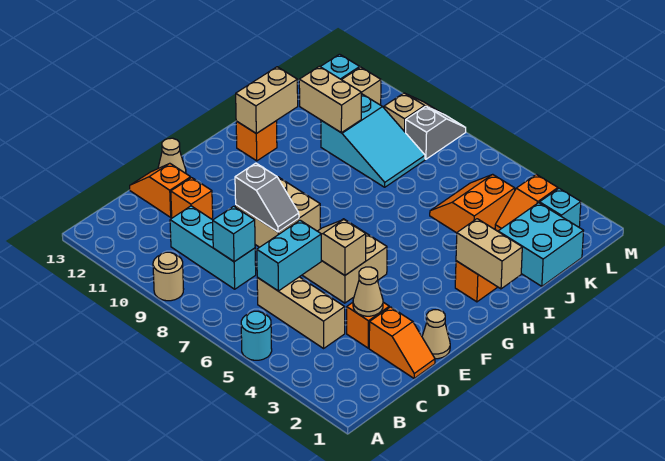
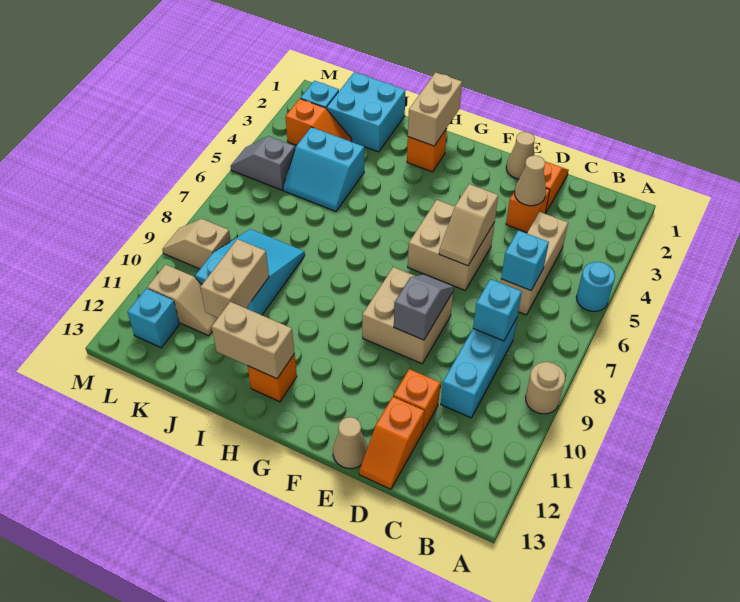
cyan 1x2 brick [257,220,321,291] -> cyan 1x1 brick [501,230,549,290]
orange 2x2 slope [430,174,515,233] -> cyan 2x2 slope [283,127,364,211]
grey 1x2 slope [406,106,466,159] -> grey 1x2 slope moved to [231,136,295,190]

